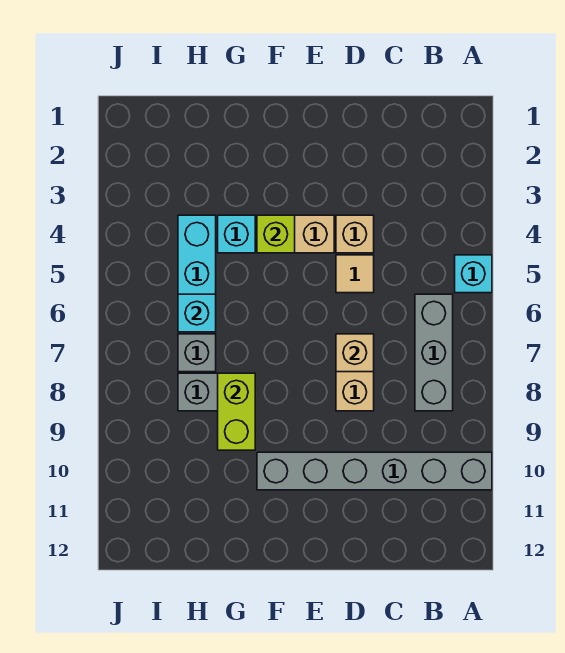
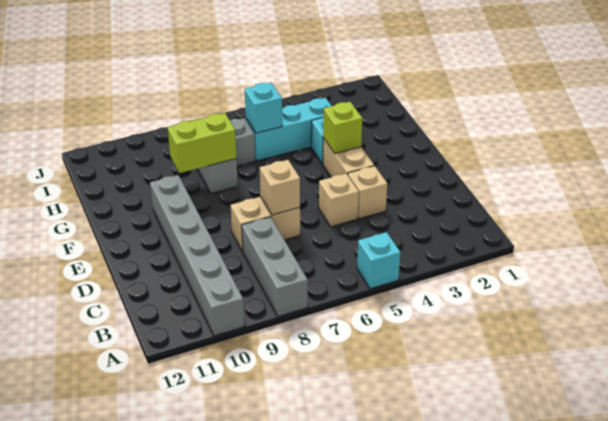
grey 1x3 brick [415,294,453,411] -> grey 1x3 brick turned to [242,217,308,317]
tan 1x1 tile [336,255,374,293] -> tan 1x1 brick [319,174,359,227]

